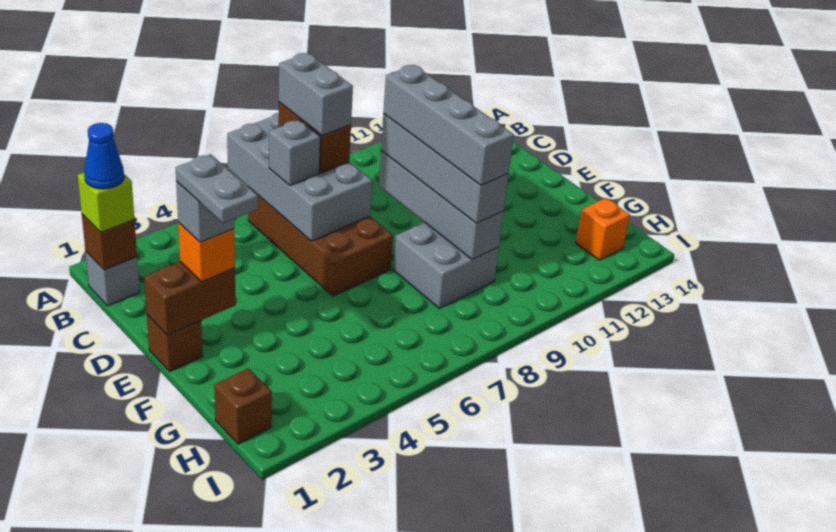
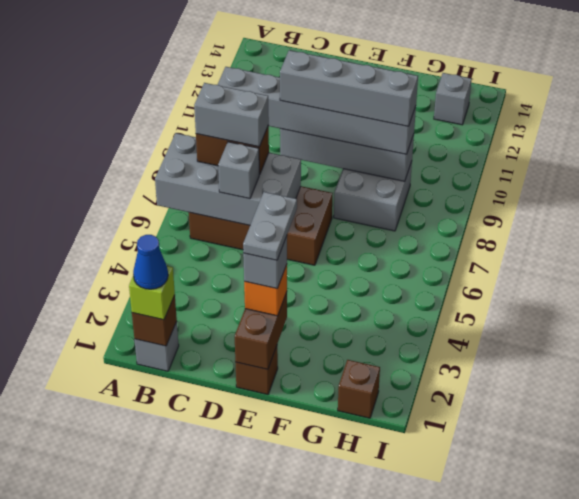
grey 1x4 brick [381,114,509,223] -> grey 1x6 brick [218,67,416,154]
grey 1x2 plate [176,154,258,223] -> grey 1x2 plate turned to [243,192,297,260]
orange 1x1 brick [576,198,630,260] -> grey 1x1 brick [434,73,472,125]

